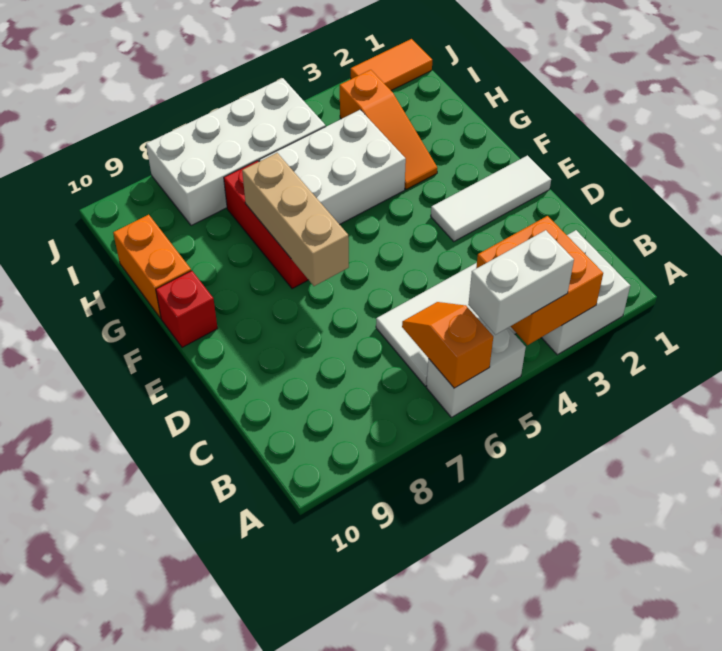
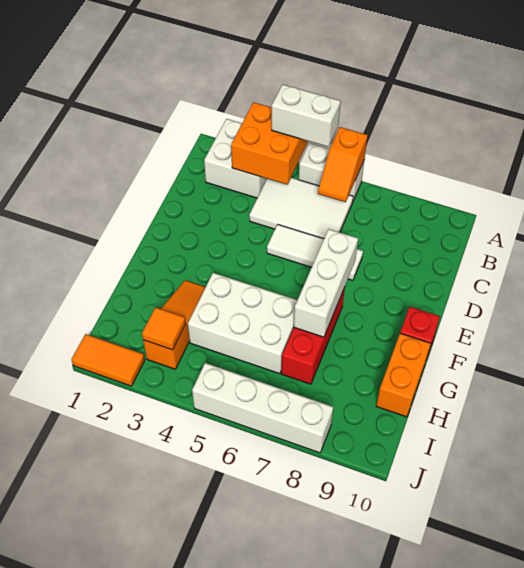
white 1x3 tile [431,155,551,241] -> white 1x3 tile moved to [267,224,363,280]
tan 1x3 brick [242,153,349,286] -> white 1x3 brick [294,229,358,337]
none -> orange 1x1 tile [142,307,186,350]
white 2x4 brick [146,78,326,226] -> white 1x4 brick [192,363,333,453]

